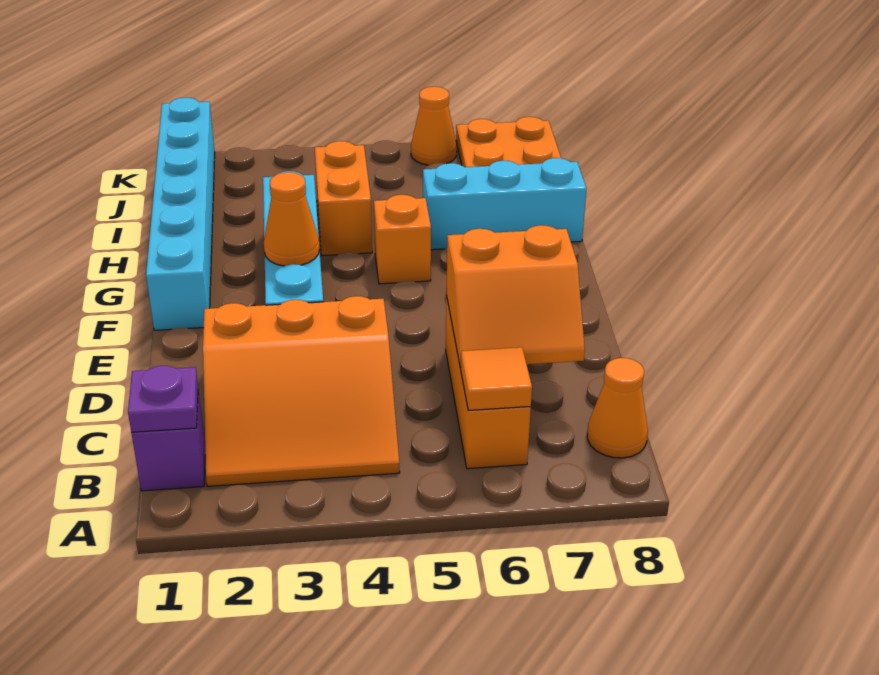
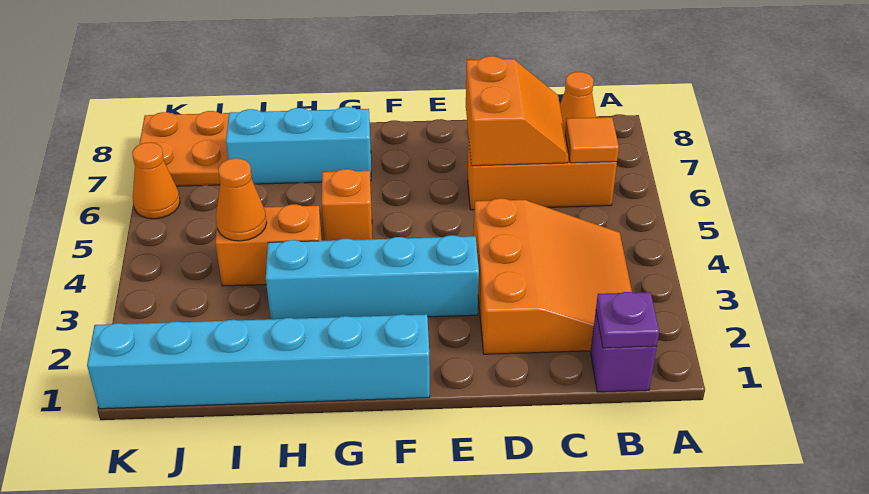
orange 1x1 cone [264,172,320,266] -> orange 1x1 cone moved to [216,158,267,241]
cyan 1x3 brick [423,158,587,250] -> cyan 1x3 brick turned to [226,107,371,184]

